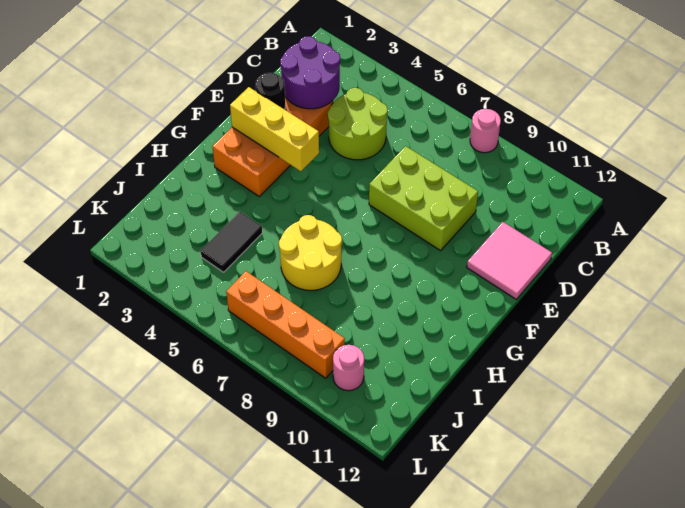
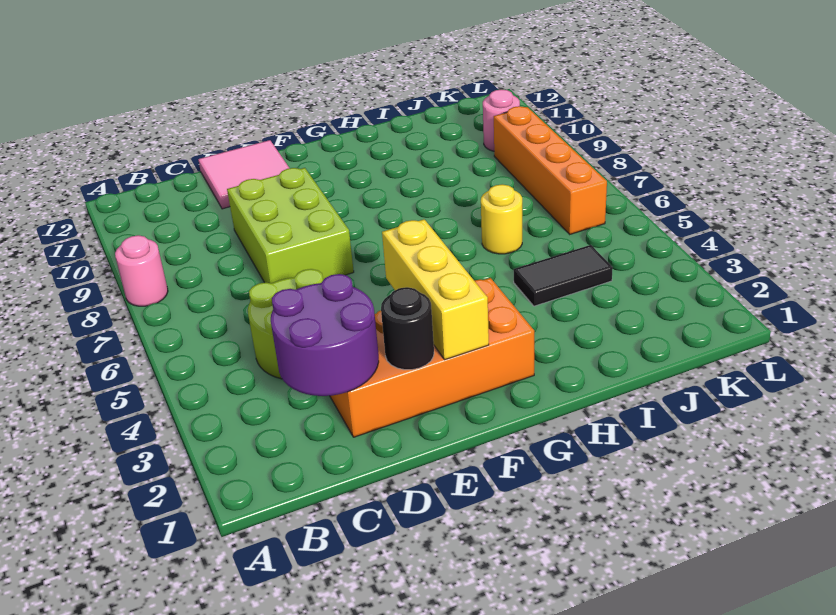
yellow 2x2 round brick [279,215,342,290] -> yellow 1x1 round brick [481,184,522,254]

